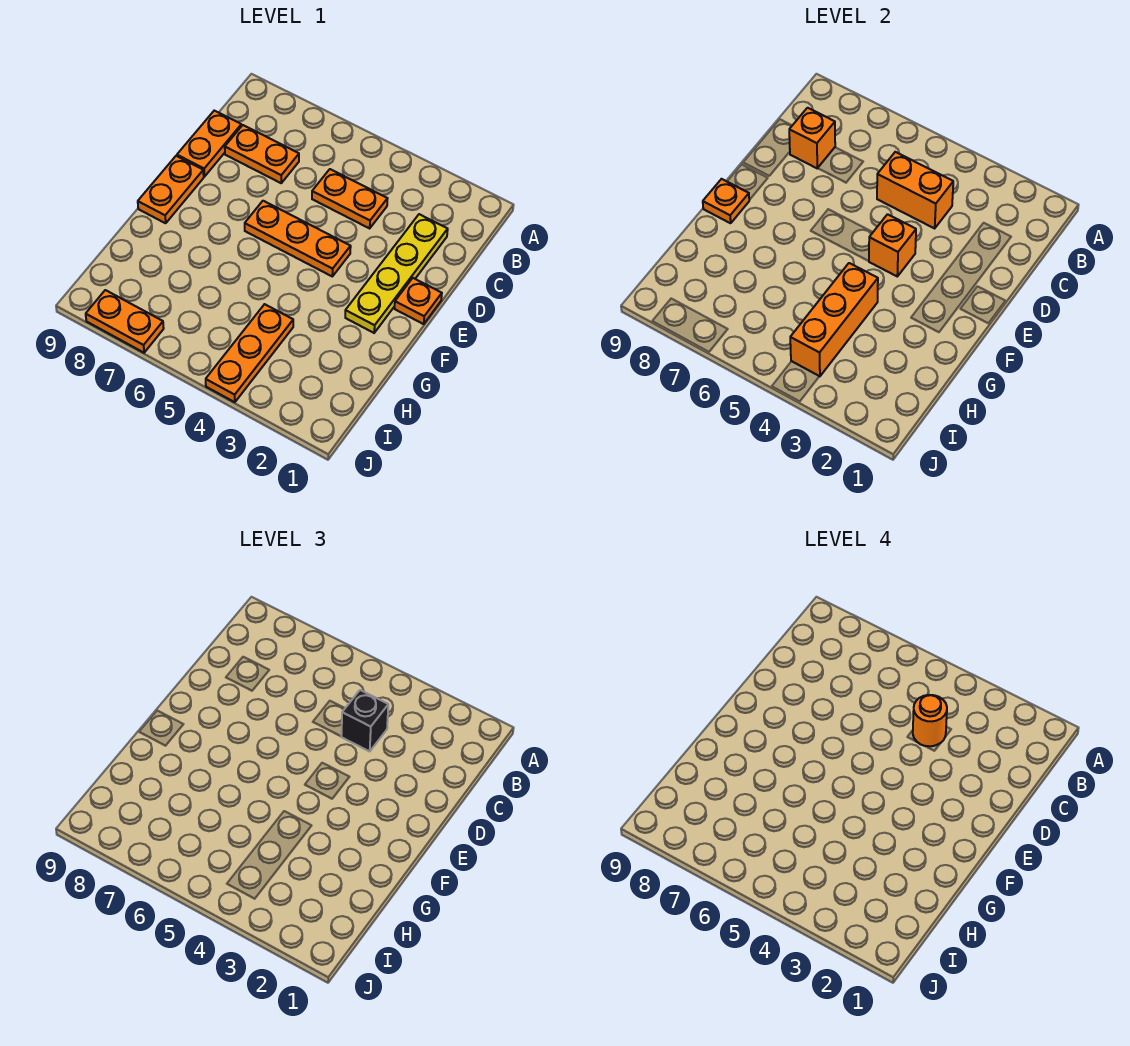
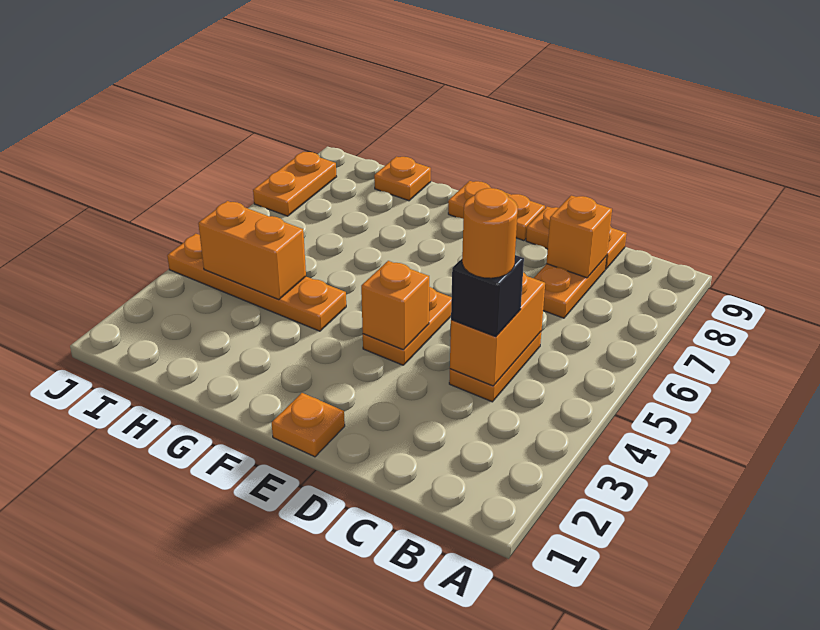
yellow 1x4 plate [345,214,448,333] -> none
orange 1x3 plate [245,201,351,276] -> orange 1x2 plate [363,287,452,365]
orange 1x1 plate [703,179,749,223] -> orange 1x1 plate moved to [374,157,431,201]
orange 1x3 brick [790,263,878,376] -> orange 1x2 brick [198,201,306,300]
orange 1x3 plate [206,304,293,402] -> orange 1x4 plate [167,234,346,331]

